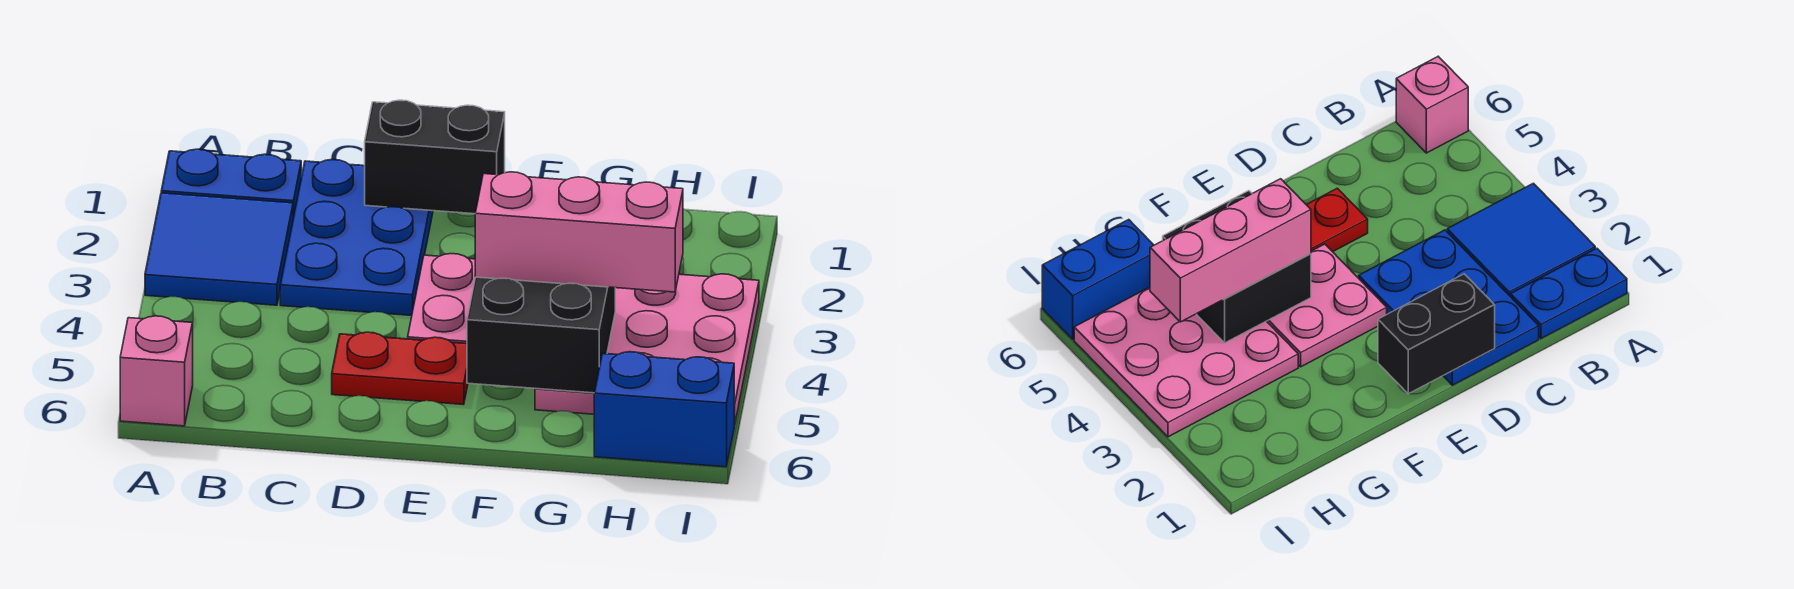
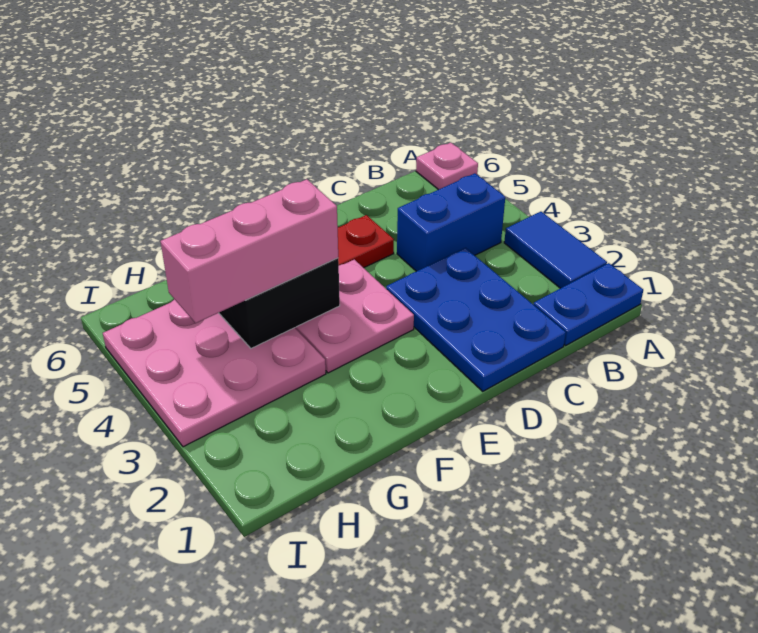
blue 2x2 tile [145,193,293,305] -> blue 1x2 tile [504,212,607,288]
pink 1x1 brick [120,316,193,426] -> pink 1x1 plate [416,143,478,190]
black 1x2 brick [365,100,505,214] -> none
blue 1x2 brick [594,352,734,467] -> blue 1x2 brick moved to [397,173,505,271]

